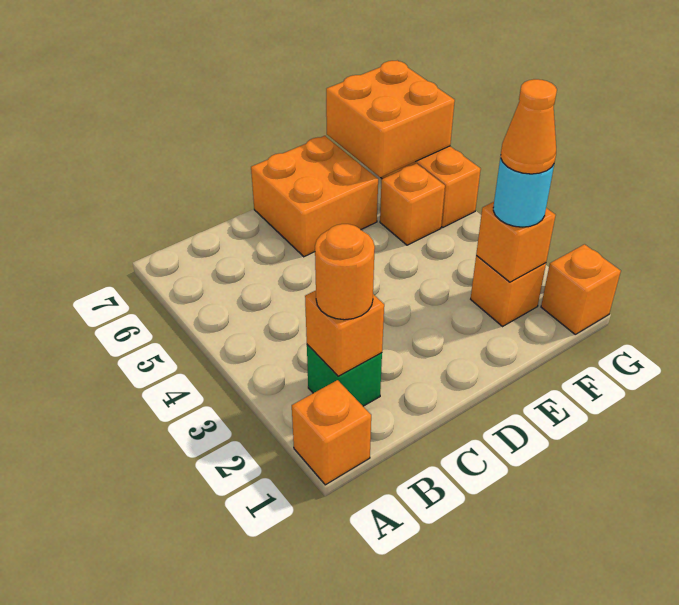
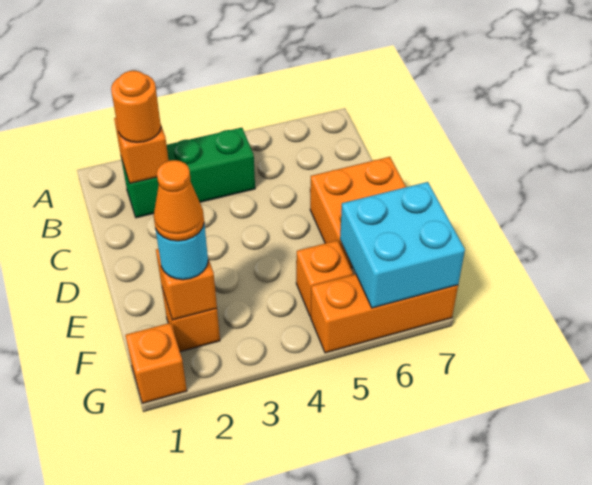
orange 1x1 brick [292,380,371,485] -> none
green 1x1 brick [307,345,382,406] -> green 1x3 brick [121,128,255,218]
orange 2x2 brick [326,60,455,177] -> cyan 2x2 brick [340,182,465,308]

